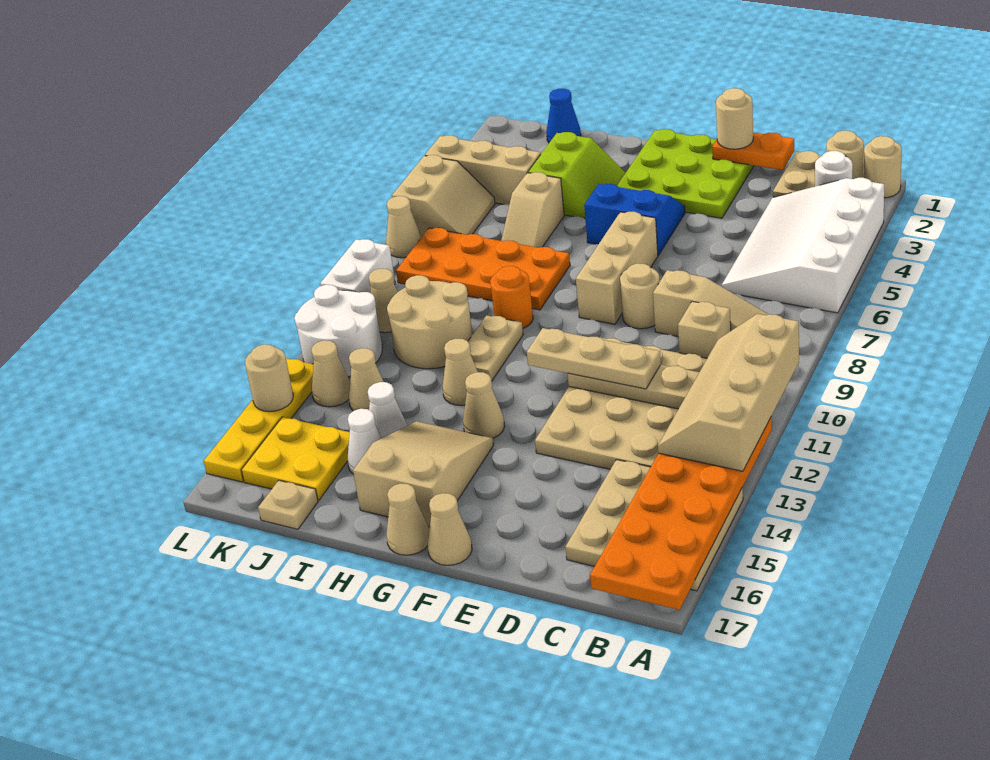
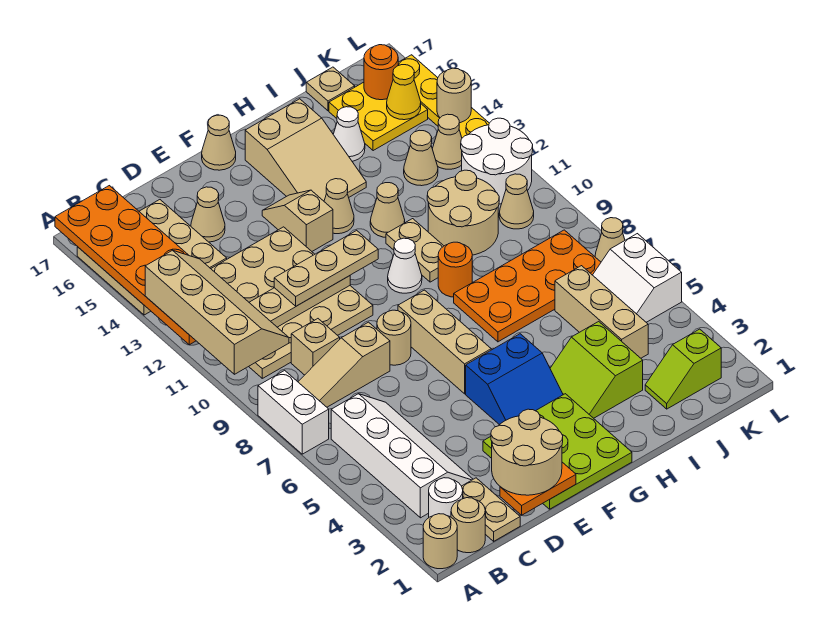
white 3x4 slope [722,178,884,313] -> white 2x4 slope [331,394,473,518]
tan 1x1 round brick [716,88,753,149] -> tan 2x2 round brick [491,409,563,495]
tan 1x1 cone [387,483,429,555] -> tan 1x1 cone moved to [191,187,225,242]
tan 1x2 slope [501,172,564,248] -> tan 1x2 slope moved to [262,190,333,251]
white 1x1 cone [368,382,407,438] -> white 1x1 cone moved to [388,238,422,293]
blue 1x1 cone [546,89,581,143] -> none
none -> lime 1x2 slope [645,329,721,409]
tan 1x3 brick [425,135,541,205] -> tan 1x3 brick turned to [555,266,648,358]
tan 2x2 slope [392,155,495,236] -> white 2x2 slope [593,234,682,322]
none -> yellow 1x1 cone [387,65,421,120]
none -> orange 1x1 round brick [364,45,398,100]
white 1x2 brick [320,239,395,293] -> white 1x2 brick moved to [258,370,329,454]

